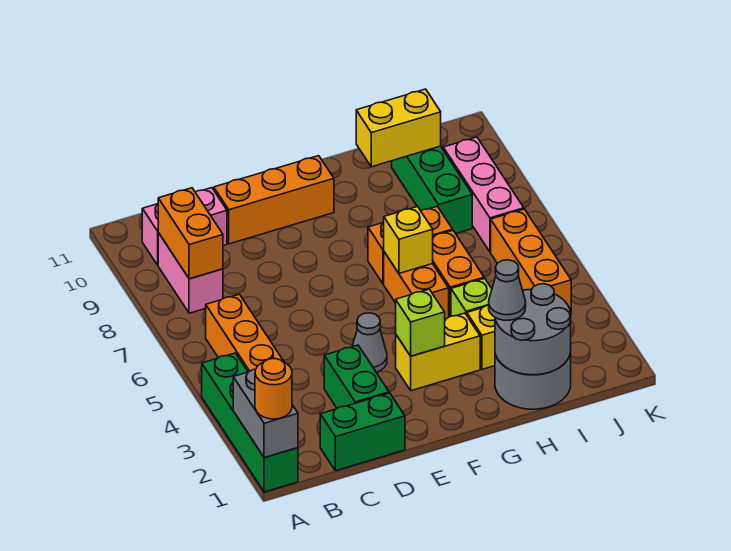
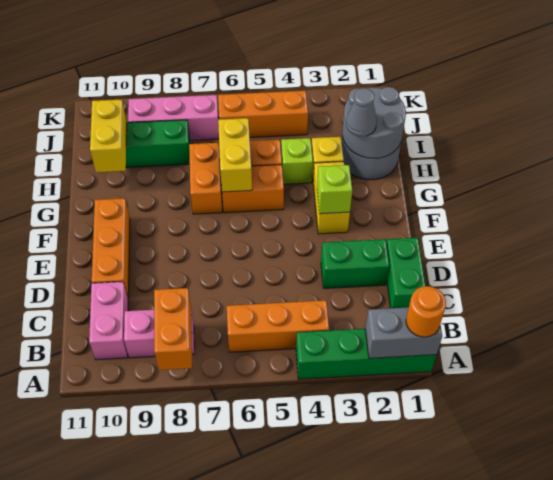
orange 1x2 brick [158,188,223,279] -> orange 1x2 brick turned to [154,288,192,370]
grey 1x1 cone [352,313,387,372] -> none
yellow 1x1 brick [384,206,433,273] -> yellow 1x2 brick [218,118,252,192]

